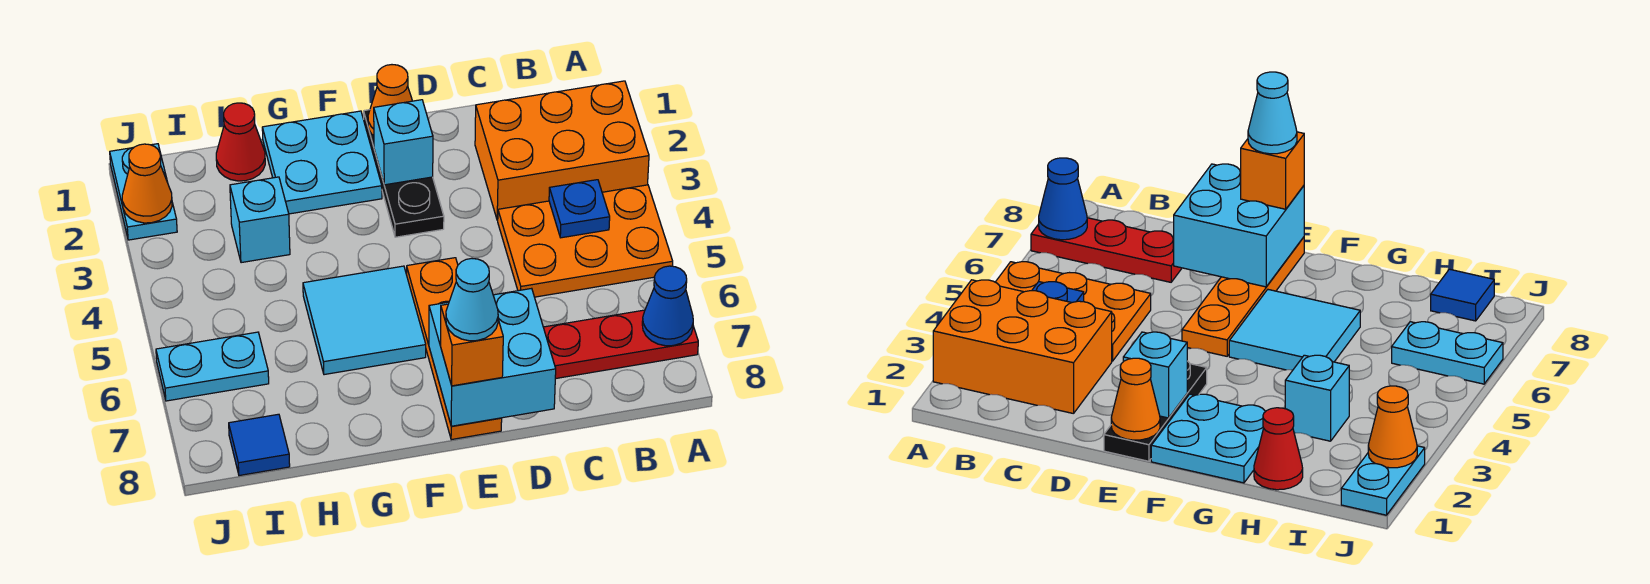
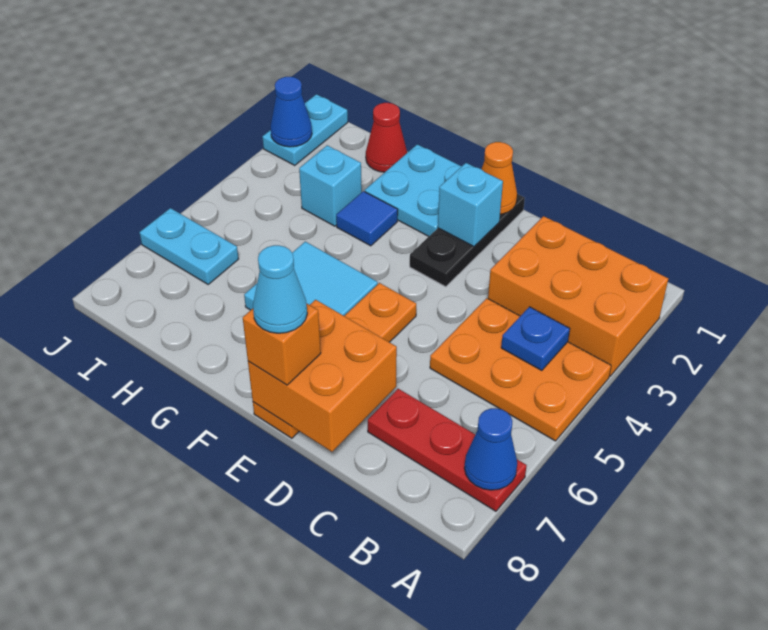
cyan 2x2 brick [429,288,556,426] -> orange 2x2 brick [248,300,397,452]
blue 1x1 tile [229,414,290,476] -> blue 1x1 tile moved to [336,191,398,246]
orange 1x1 cone [122,144,172,223] -> blue 1x1 cone [270,77,312,147]

